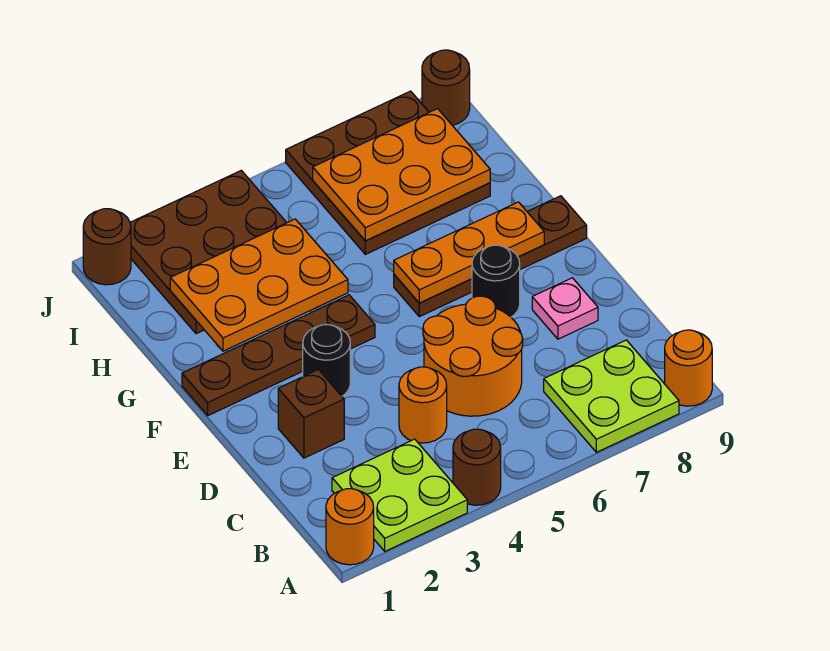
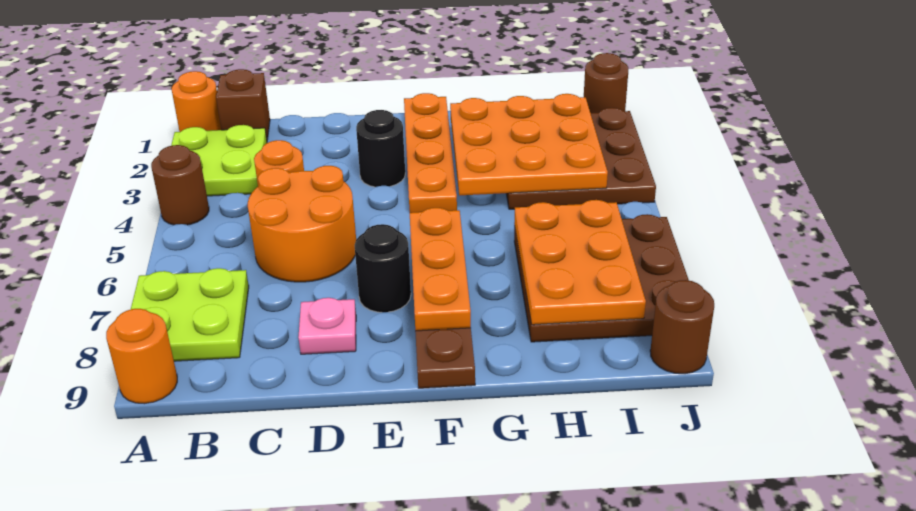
brown 1x1 brick [278,370,344,458] -> brown 1x1 brick moved to [216,69,270,140]
brown 1x4 plate [182,295,375,416] -> orange 1x4 plate [404,93,457,213]
orange 2x3 plate [170,219,348,351] -> orange 3x3 plate [450,94,608,195]

